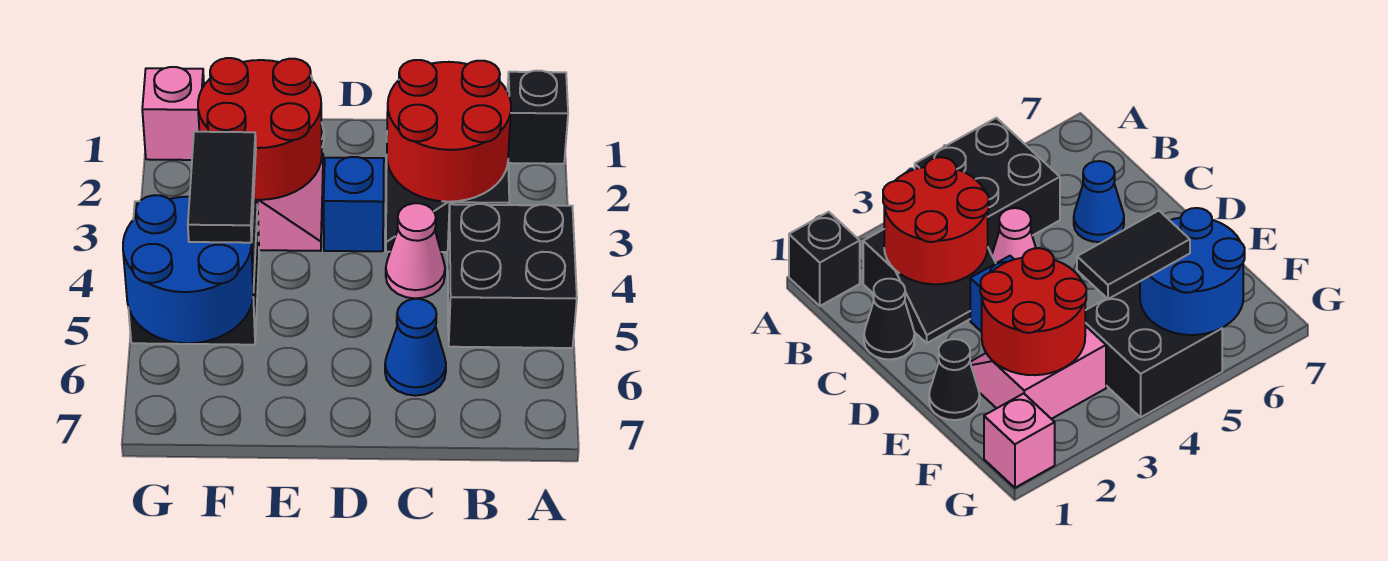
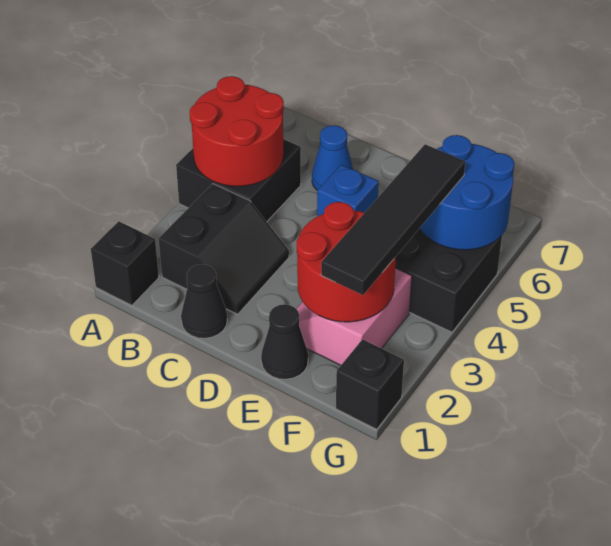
red 2x2 round brick [387,60,511,202] -> red 2x2 round brick moved to [190,76,284,186]
pink 1x1 cone [386,203,445,298] -> none
blue 1x1 brick [324,157,384,251] -> blue 1x1 brick moved to [317,165,379,216]
black 1x2 tile [188,132,256,243] -> black 1x4 tile [321,144,465,295]
pink 1x1 brick [142,67,204,160] -> black 1x1 brick [336,339,404,429]

